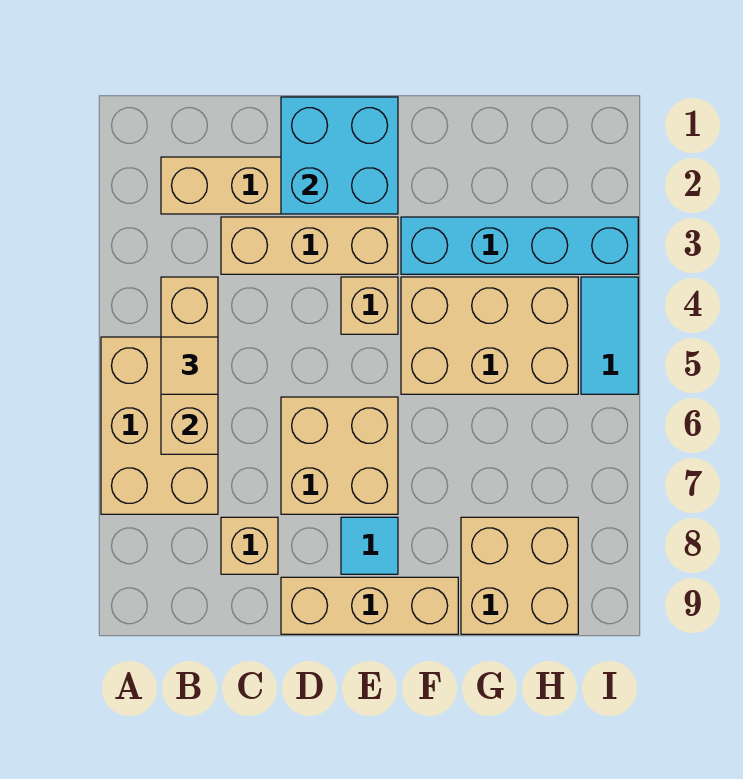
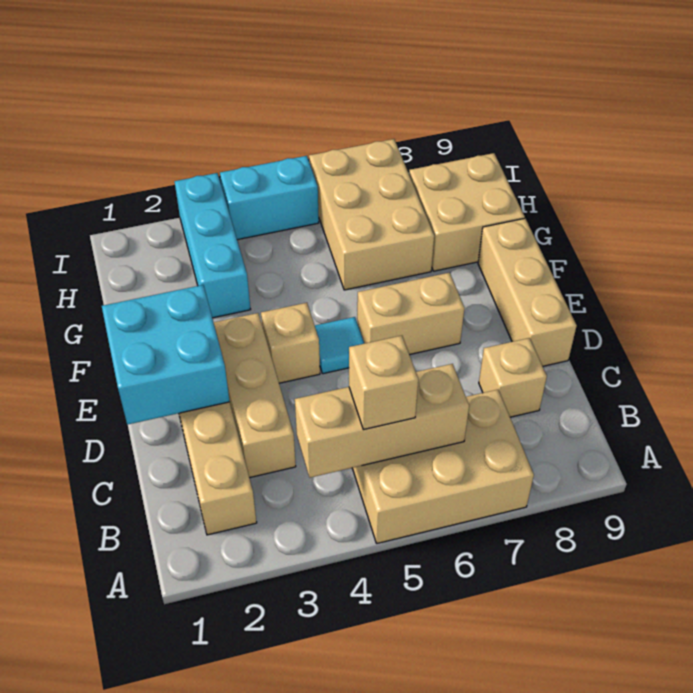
tan 1x1 tile [161,337,218,394] -> tan 1x1 brick [349,336,418,430]
tan 2x2 brick [281,397,398,514] -> tan 1x2 brick [357,273,464,355]
cyan 1x1 tile [341,517,398,574] -> cyan 1x1 tile moved to [315,317,364,374]
cyan 1x4 brick [401,217,638,274] -> cyan 1x3 brick [174,173,251,318]
tan 2x3 brick [401,277,578,394] -> tan 2x3 brick moved to [309,139,434,290]
cyan 1x2 tile [581,277,638,394] -> cyan 1x2 brick [220,156,319,240]

